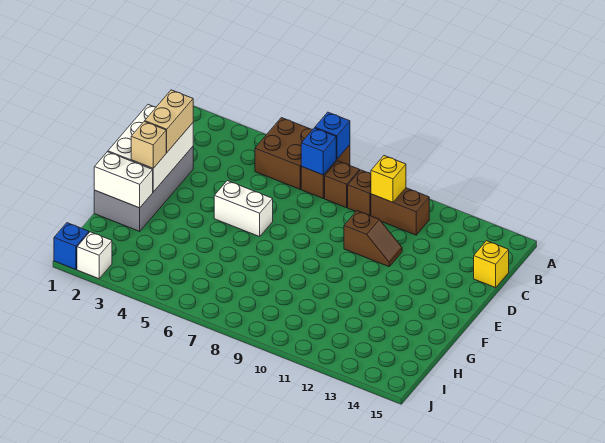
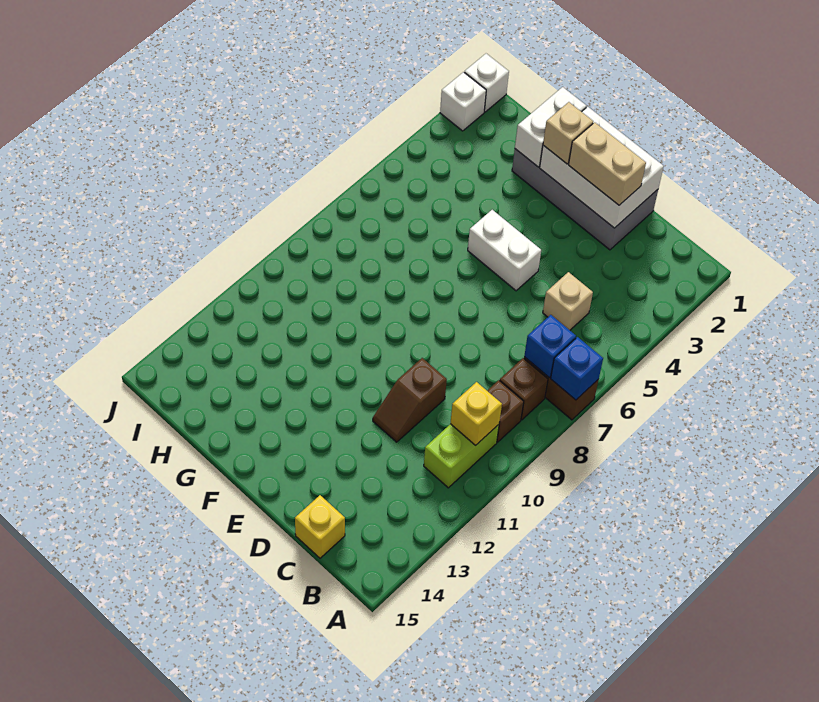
brown 2x2 brick [255,118,313,189] -> none
brown 1x2 brick [371,188,429,235] -> lime 1x2 brick [424,424,499,488]
none -> tan 1x1 brick [543,272,593,330]
white 1x2 brick [214,181,273,237] -> white 1x2 brick turned to [468,210,541,291]
blue 1x1 brick [54,223,89,270] -> white 1x1 brick [464,54,509,112]

